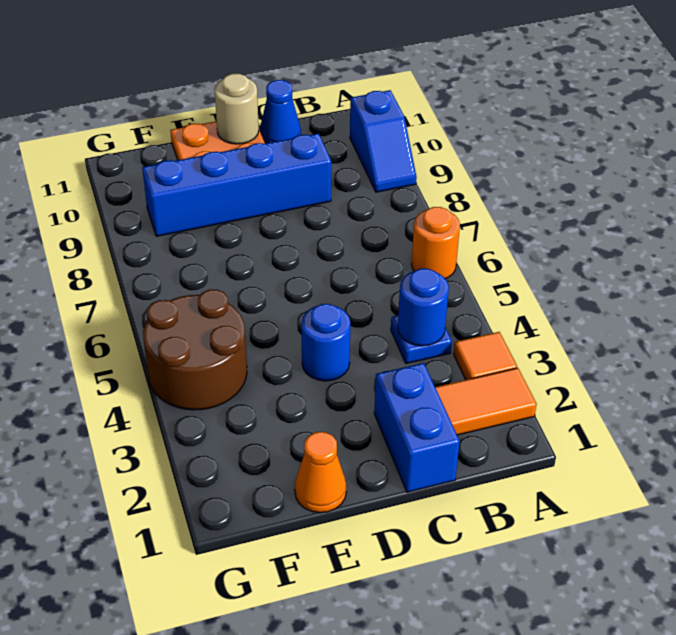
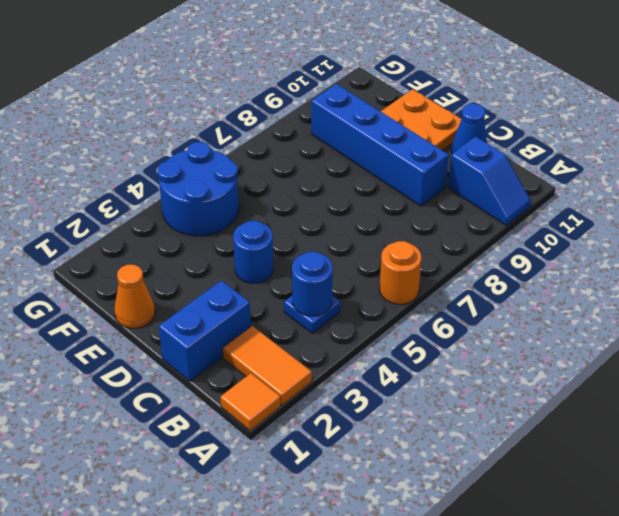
orange 1x1 tile [454,332,517,380] -> orange 1x1 tile moved to [220,373,281,431]
blue 1x2 slope [350,90,417,192] -> blue 1x2 slope turned to [448,137,531,225]
tan 1x1 round brick [215,74,259,144] -> none
brown 2x2 round brick [143,290,247,410] -> blue 2x2 round brick [157,142,239,236]

